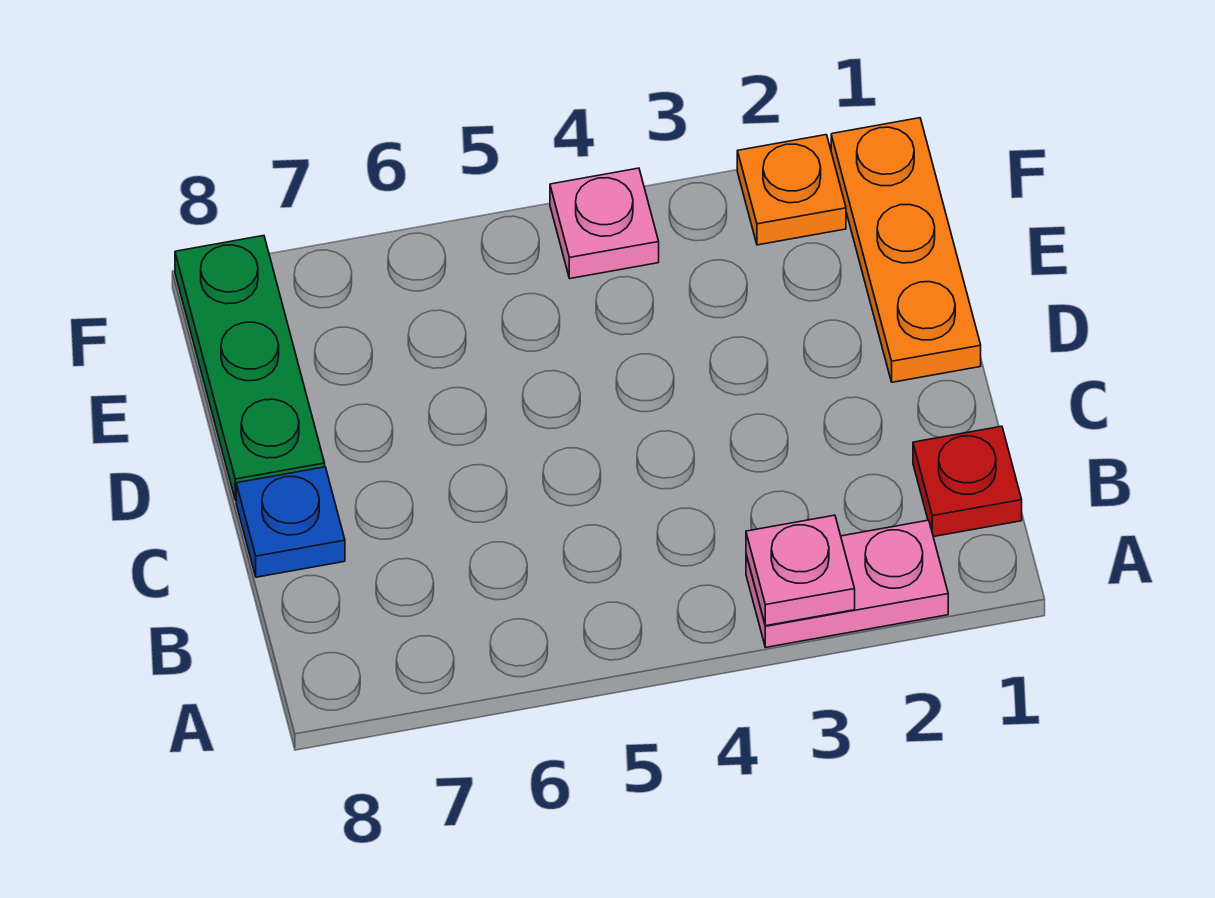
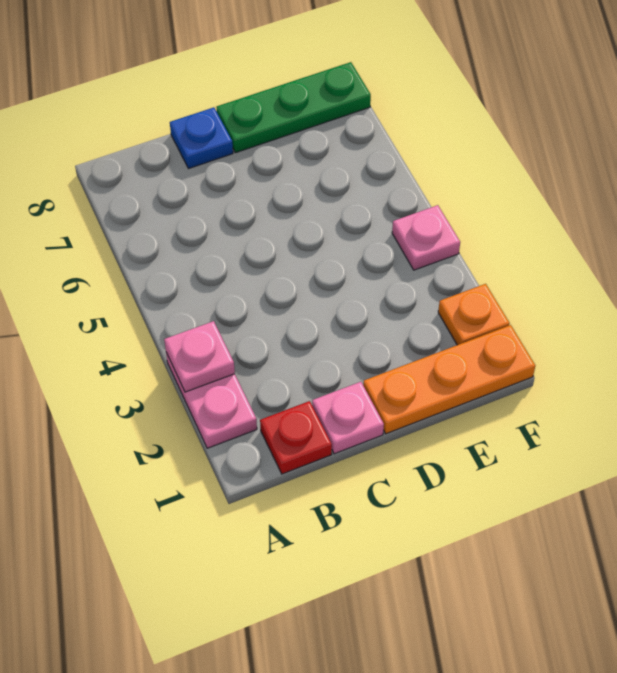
none -> pink 1x1 plate [312,382,384,454]

